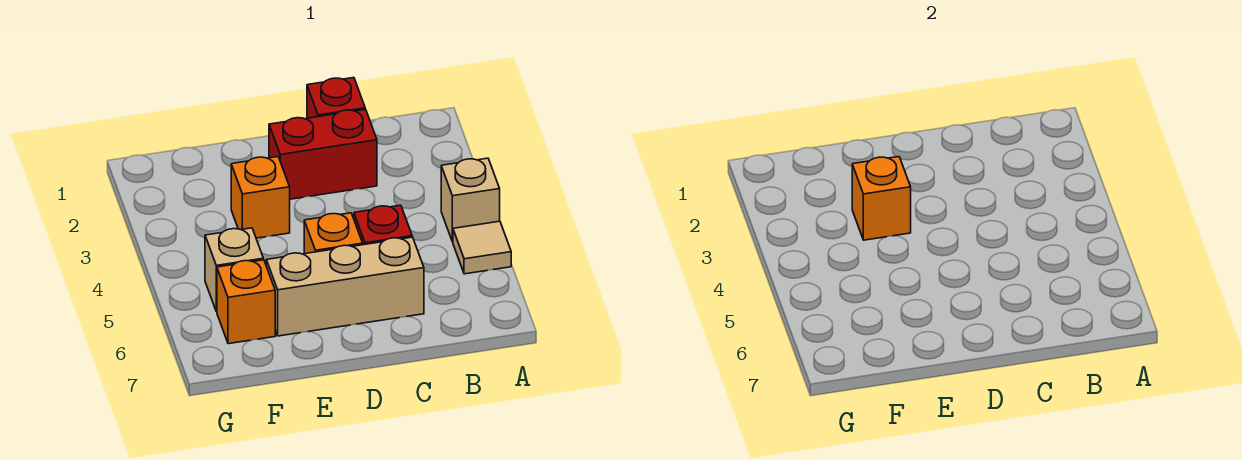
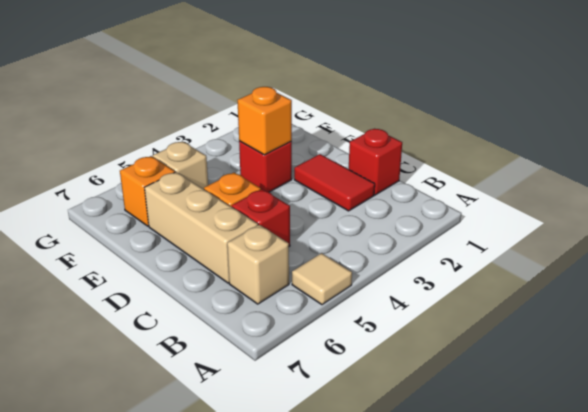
tan 1x1 brick [441,158,500,242] -> tan 1x1 brick moved to [227,225,289,304]
red 1x2 brick [269,109,377,199] -> red 1x2 tile [294,154,375,211]
orange 1x1 brick [231,157,290,238] -> red 1x1 brick [239,141,292,192]

